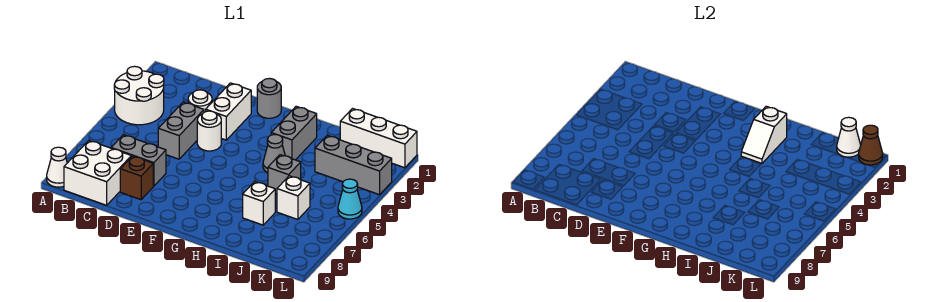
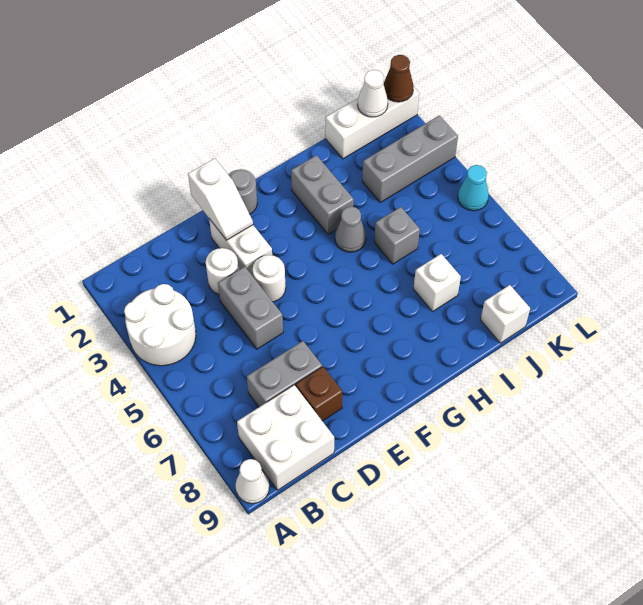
white 1x2 slope [741,106,787,163] -> white 1x2 slope moved to [188,158,253,240]
white 1x1 brick [277,176,310,220] -> white 1x1 brick moved to [481,285,530,343]

